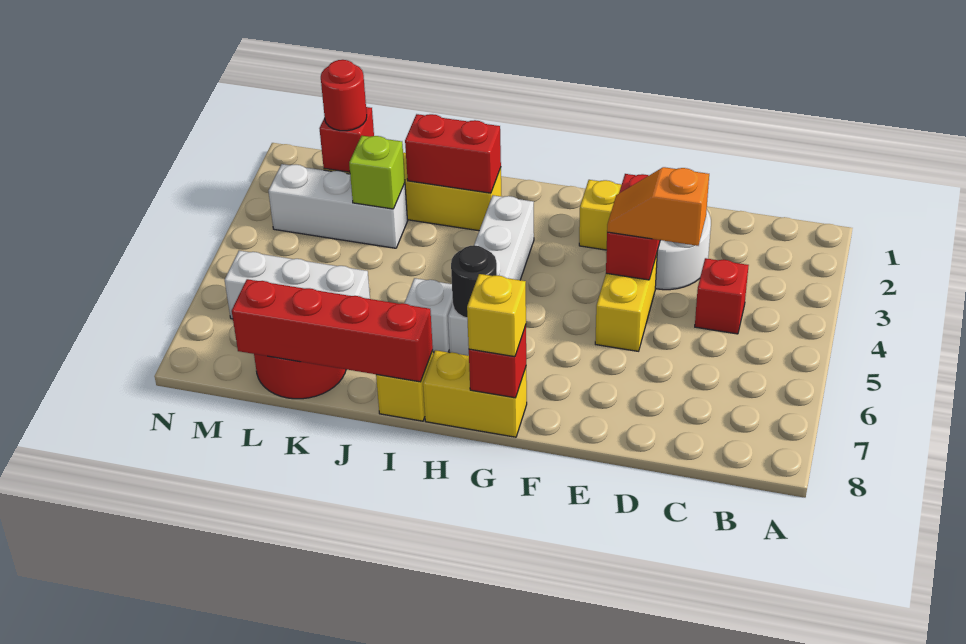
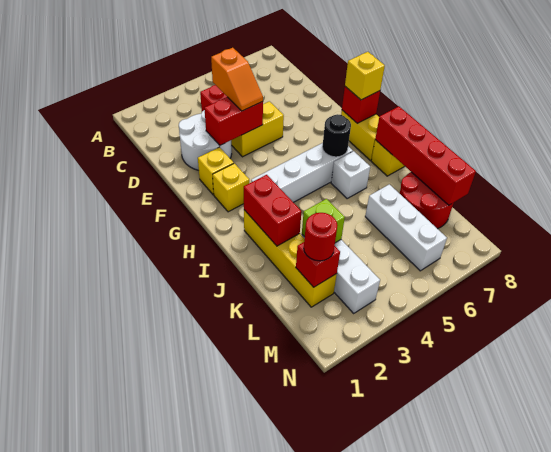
none -> yellow 1x1 brick [213,163,249,212]

